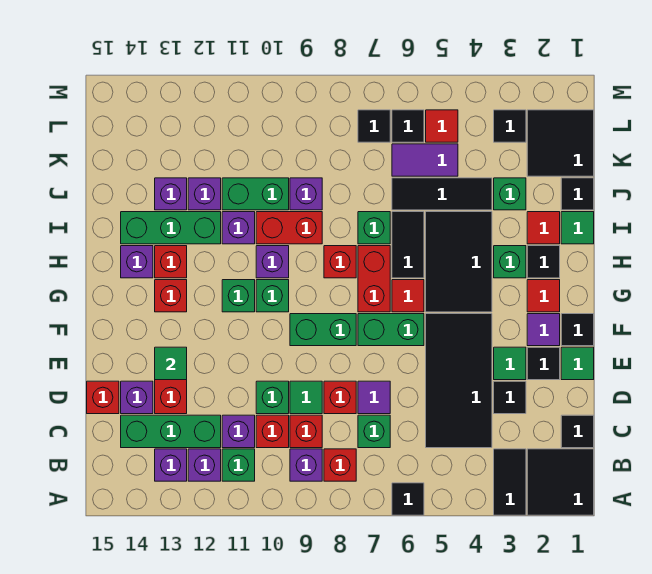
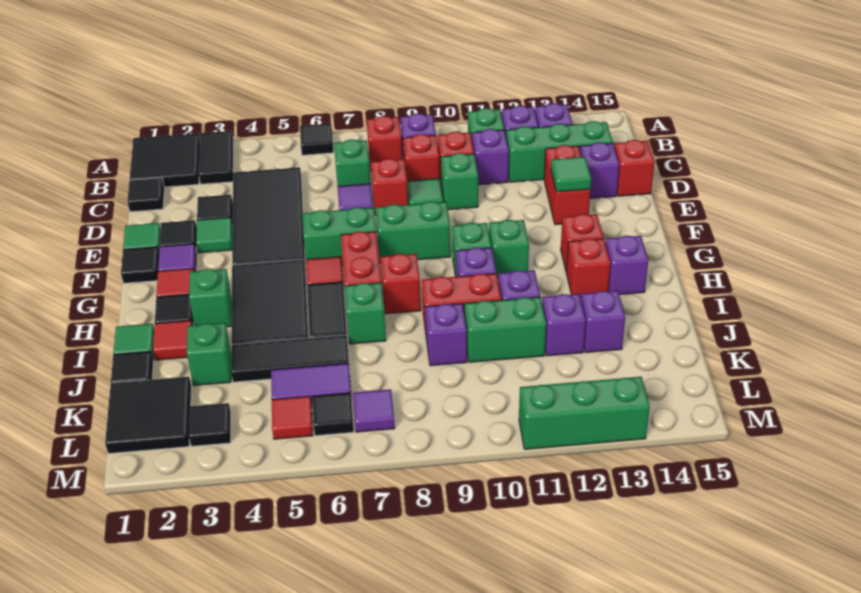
green 1x3 brick [121,212,221,244] -> green 1x3 brick moved to [519,377,650,449]
black 1x1 tile [358,110,390,142] -> purple 1x1 tile [353,389,395,432]

